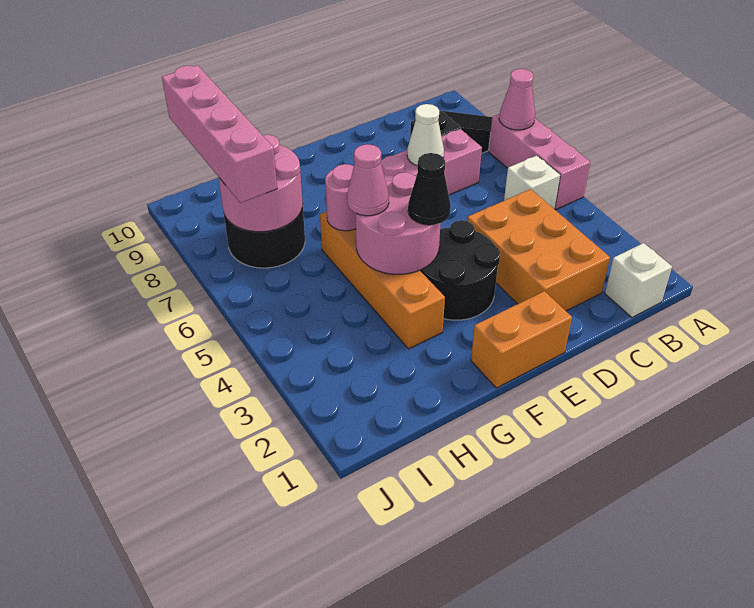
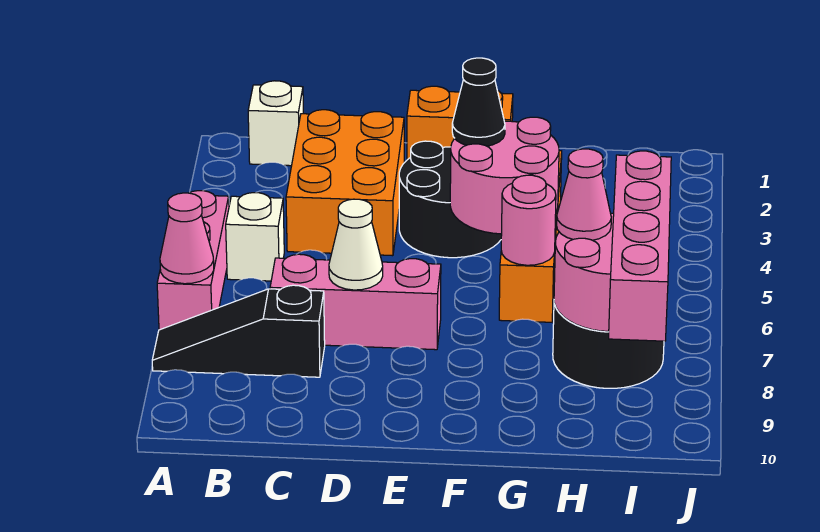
pink 1x1 cone [347,144,389,216] -> pink 1x1 cone moved to [557,149,611,240]

